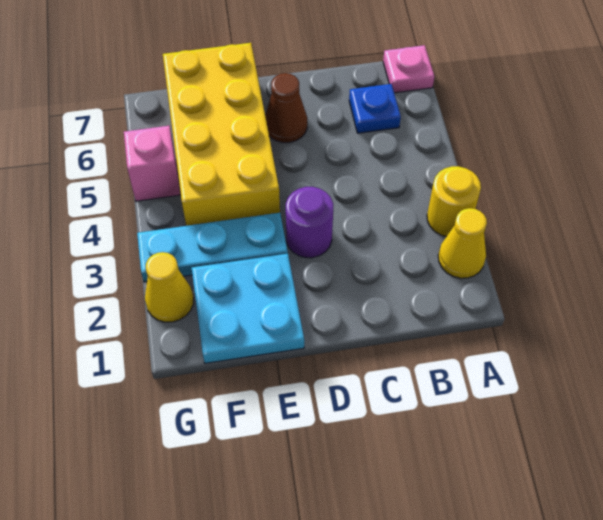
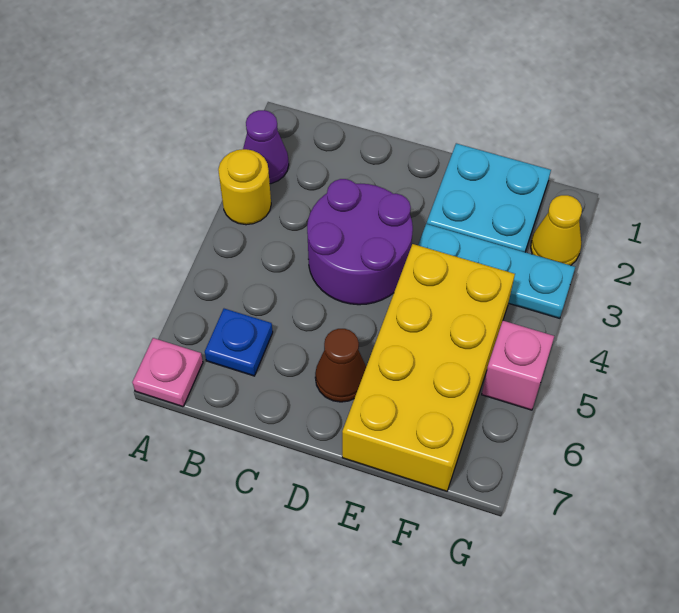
yellow 1x1 cone [438,208,487,278] -> purple 1x1 cone [243,110,289,184]
purple 1x1 round brick [286,187,333,258] -> purple 2x2 round brick [307,179,413,305]

